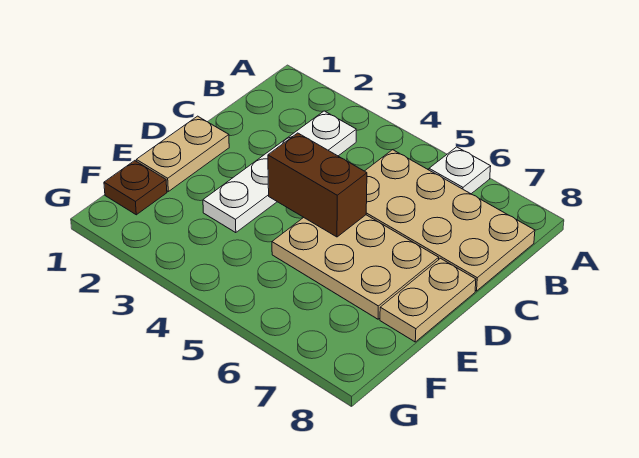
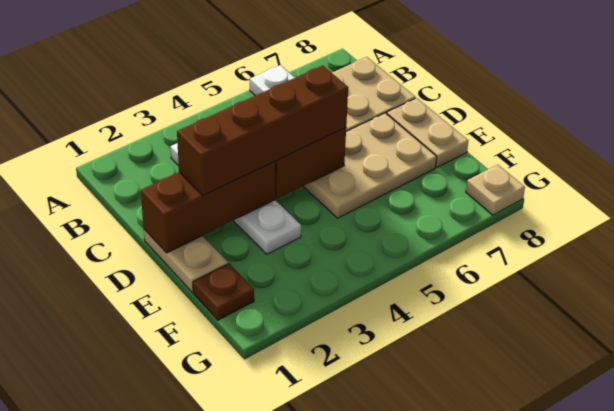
none -> brown 1x3 brick [141,161,276,253]
none -> brown 1x4 brick [177,65,348,196]
none -> tan 1x1 plate [466,164,525,215]

